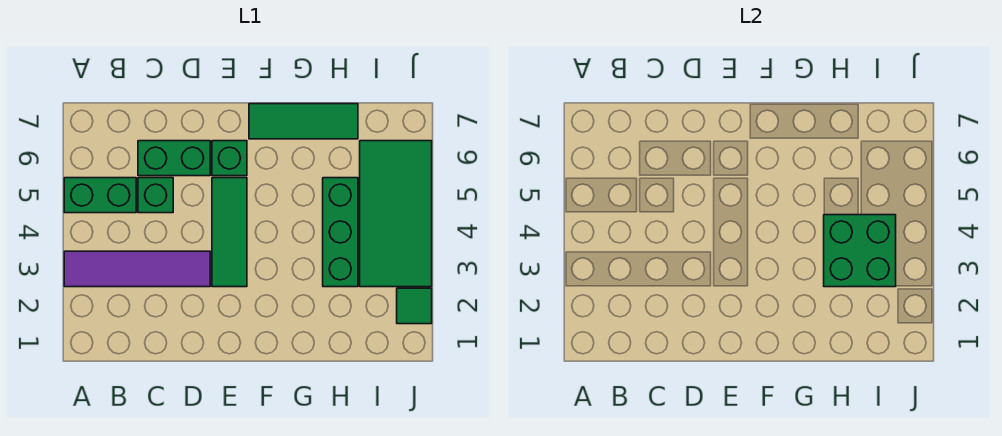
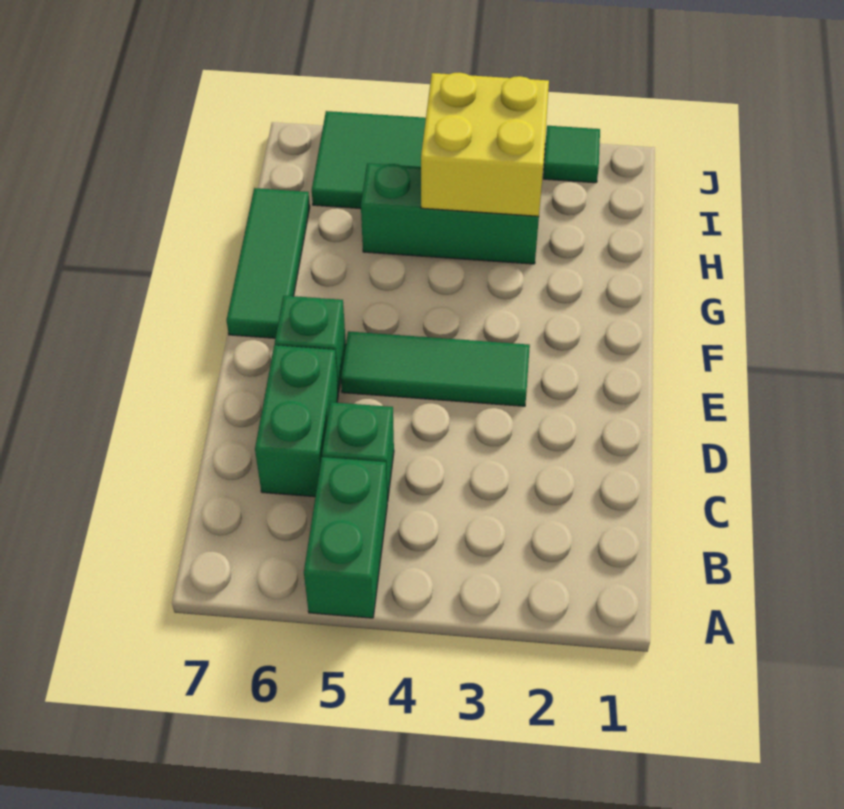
purple 1x4 tile [64,251,210,287] -> none
green 2x2 brick [824,215,896,287] -> yellow 2x2 brick [421,72,549,216]

